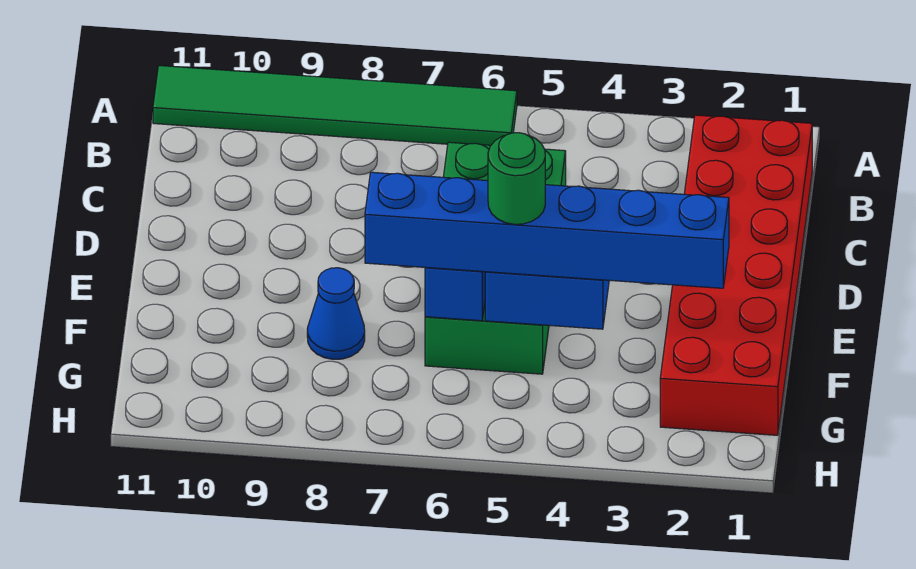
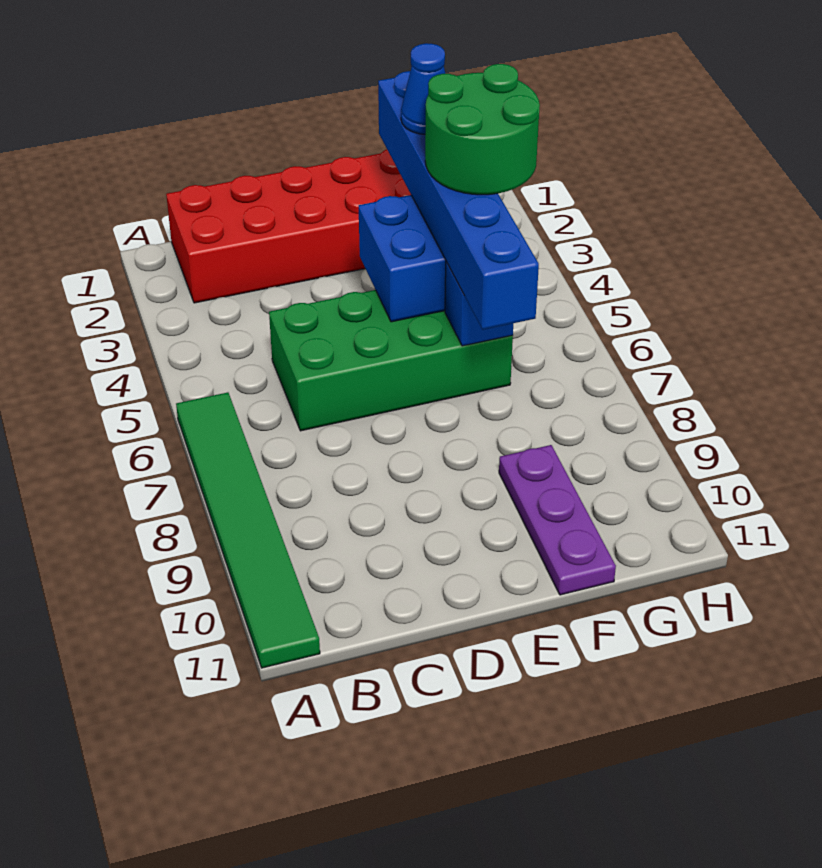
green 1x1 round brick [488,133,545,224] -> green 2x2 round brick [425,64,540,195]
blue 1x1 cone [307,268,365,359] -> blue 1x1 cone moved to [401,43,445,134]
none -> purple 1x3 plate [499,445,616,595]

